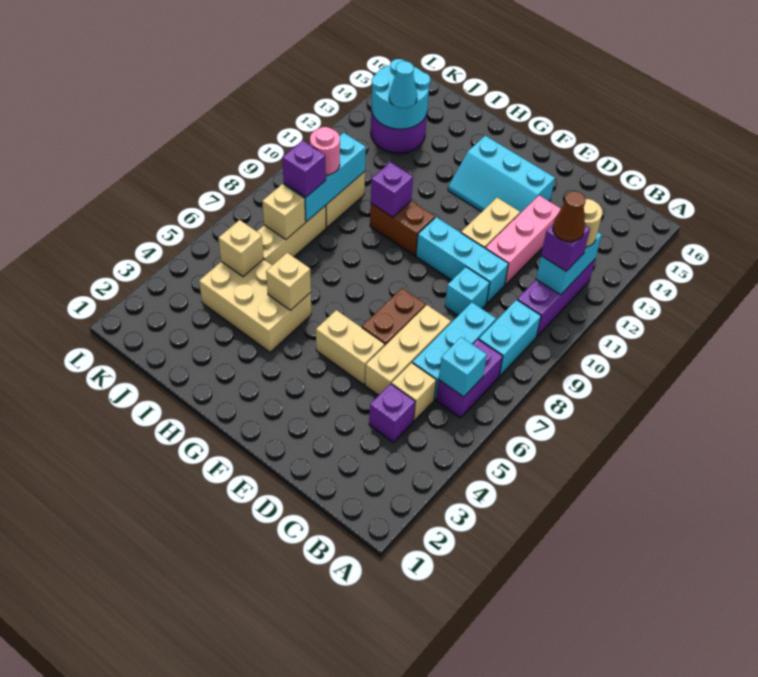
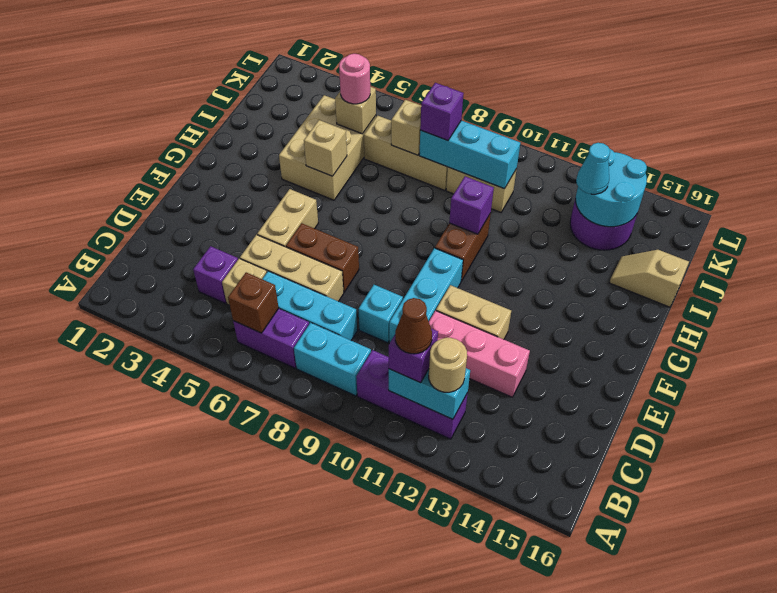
cyan 1x1 brick [439,337,487,397] -> brown 1x1 brick [228,273,279,333]
cyan 2x3 slope [448,136,555,213] -> none
none -> tan 1x2 slope [609,250,689,307]
pink 1x1 round brick [310,127,340,175] -> pink 1x1 round brick moved to [339,54,370,104]

